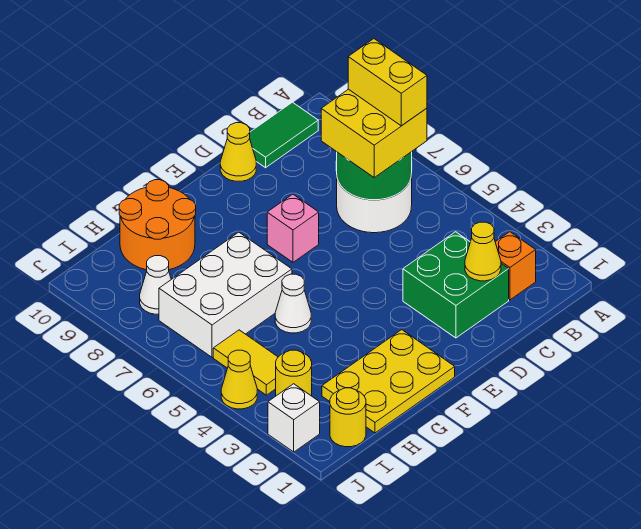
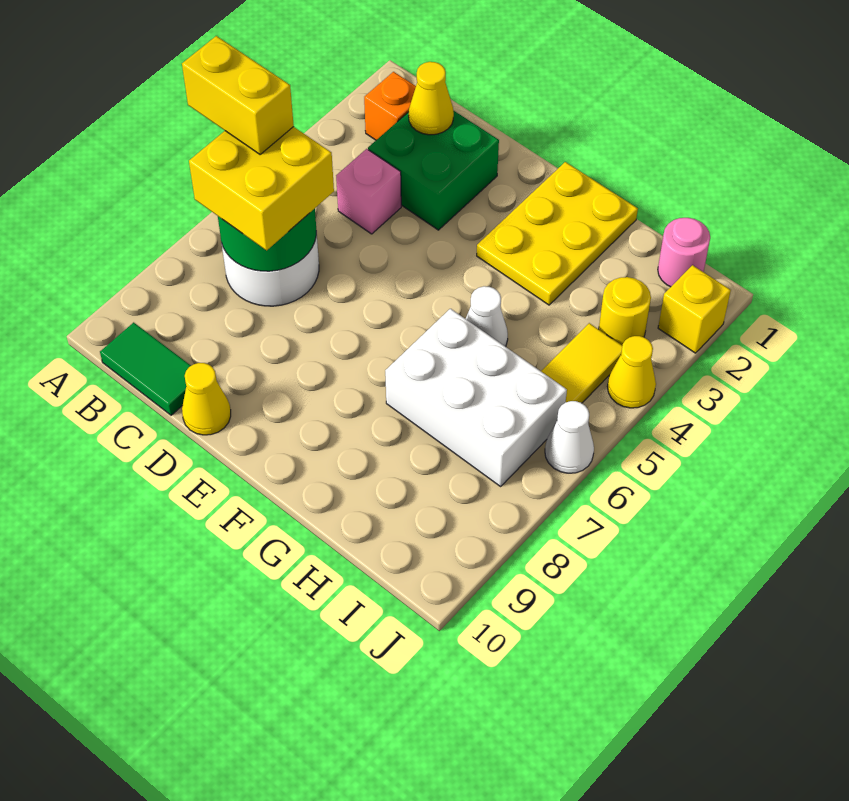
yellow 1x2 brick [348,39,427,126] -> yellow 1x2 brick turned to [182,36,294,155]
pink 1x1 brick [267,194,319,262] -> pink 1x1 brick moved to [336,149,401,234]
yellow 2x3 plate [322,330,455,433] -> yellow 2x3 plate turned to [477,162,638,305]
orange 2x2 round brick [119,180,196,270] -> none
yellow 1x1 round brick [330,388,366,447] -> pink 1x1 round brick [658,218,710,287]
white 1x1 cone [140,256,171,314] -> white 1x1 cone moved to [545,401,594,473]
white 1x1 brick [268,384,320,452] -> yellow 1x1 brick [658,265,731,353]

